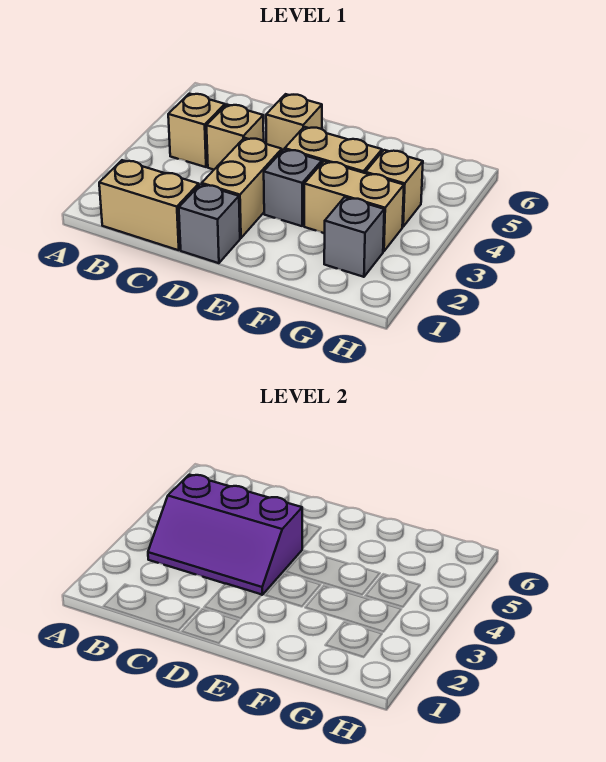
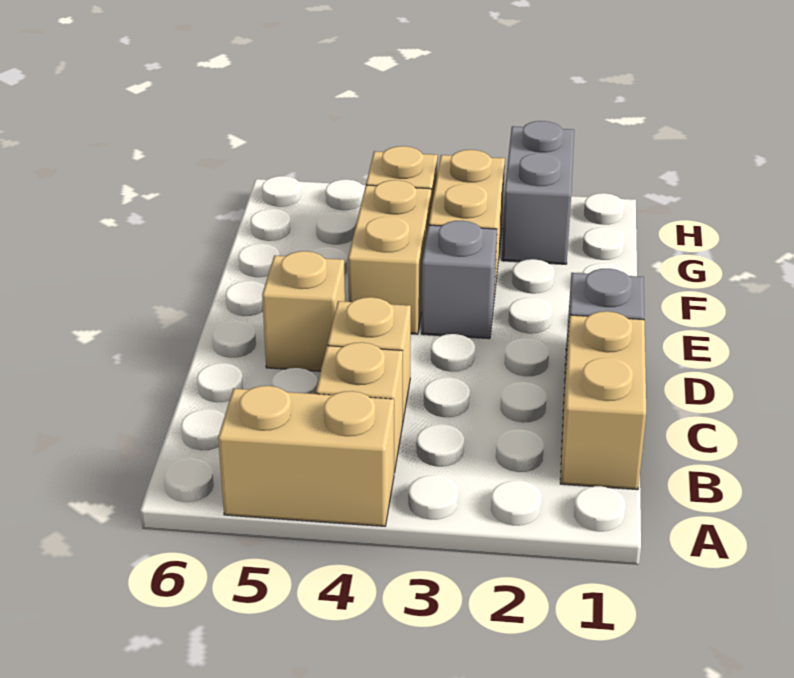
purple 2x3 slope [148,475,302,595] -> none
tan 1x2 brick [202,138,282,238] -> tan 1x2 brick moved to [218,386,394,526]
grey 1x1 brick [324,197,384,277] -> grey 1x2 brick [502,121,574,264]

